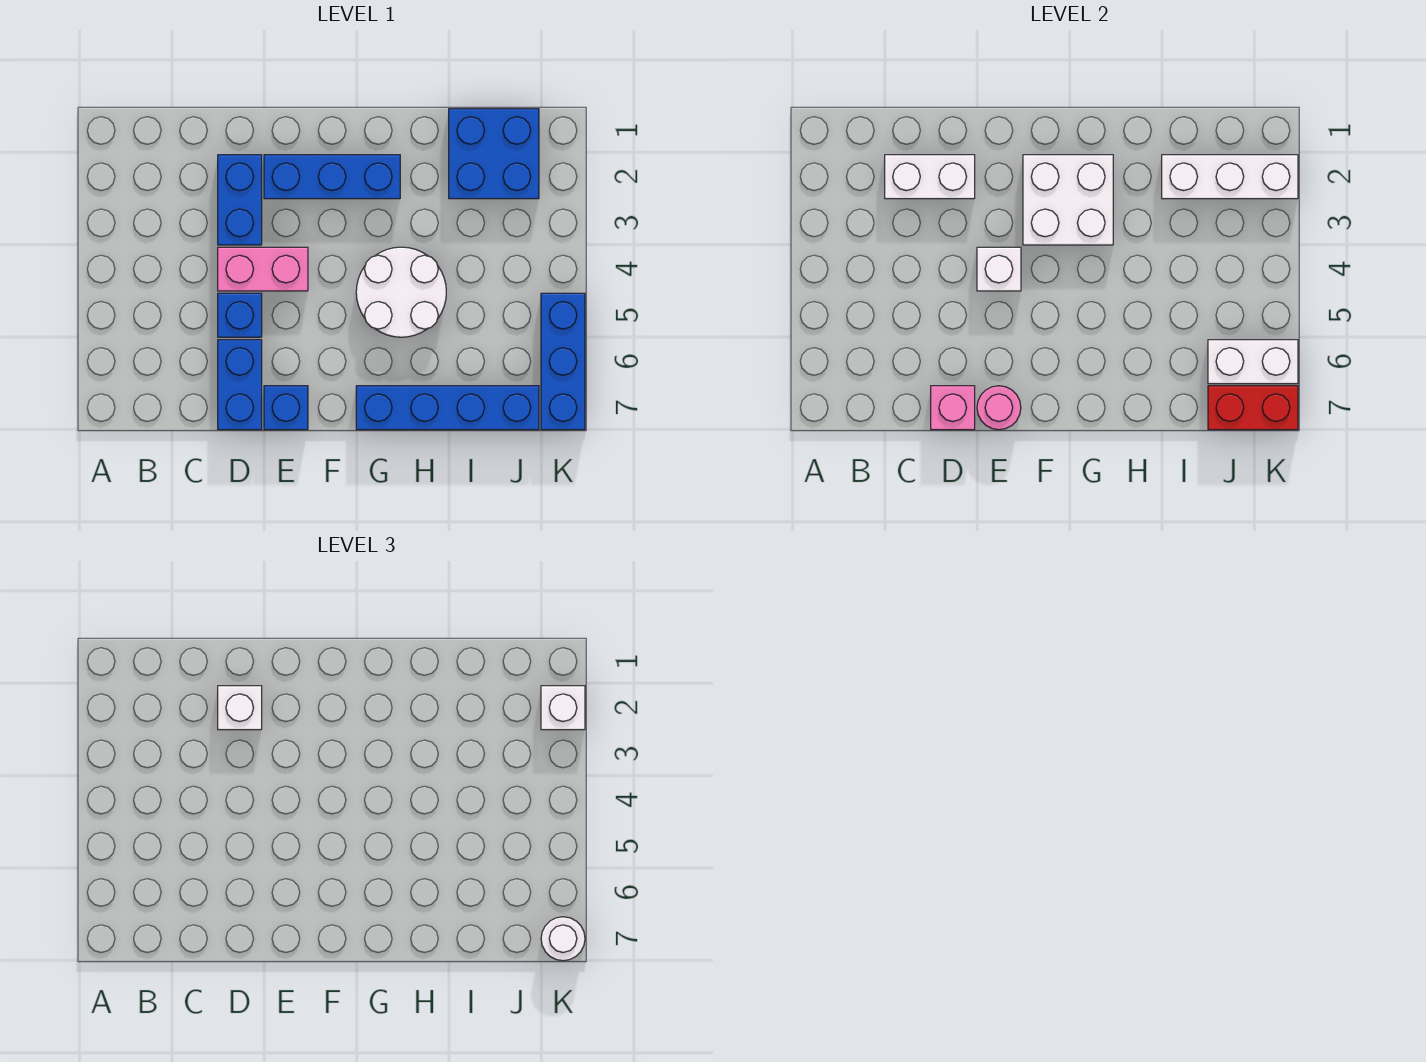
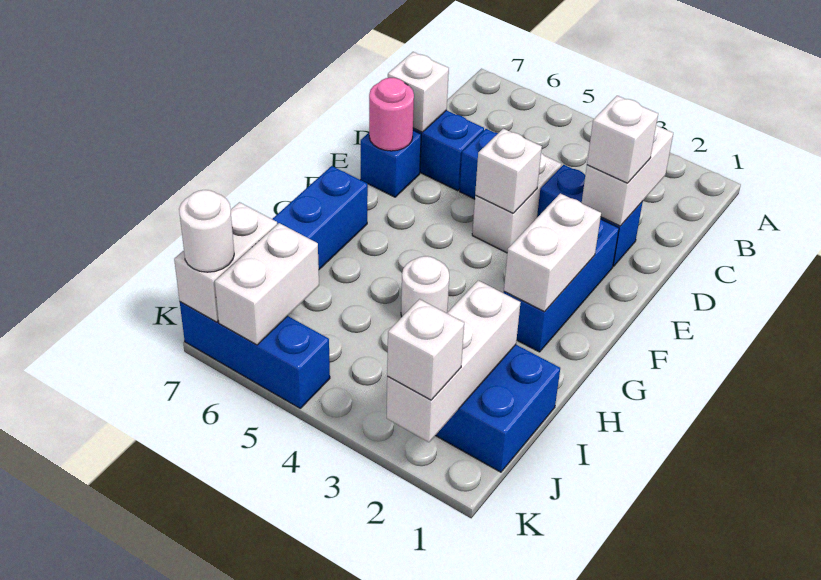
pink 1x2 brick [218,247,308,291] -> white 1x2 brick [472,153,562,253]
pink 1x1 brick [931,386,975,430] -> white 1x1 brick [388,52,449,132]
white 2x2 brick [1023,155,1113,245] -> white 1x2 brick [504,193,601,312]
white 2x2 round brick [356,247,446,337] -> white 1x1 round brick [401,256,449,316]
red 1x2 brick [1208,386,1298,430] -> white 1x2 brick [174,202,277,322]

